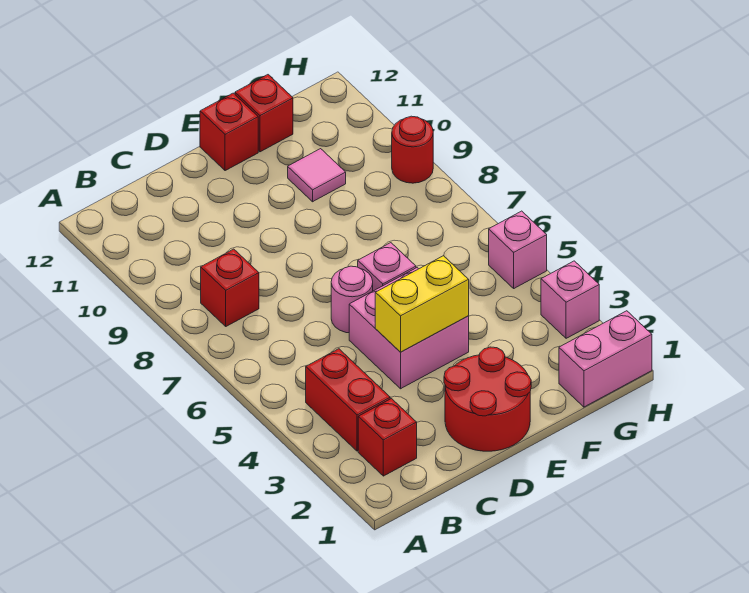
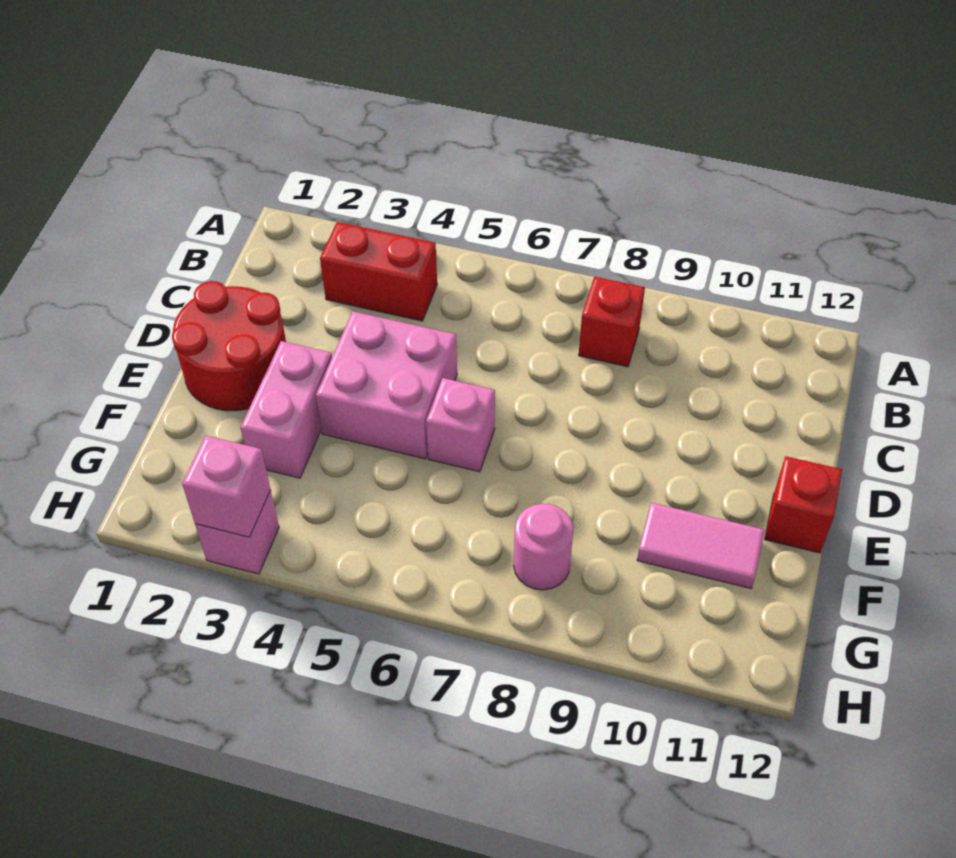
red 1x1 brick [358,399,417,476] -> none
yellow 1x2 brick [375,256,469,352] -> none
pink 1x1 round brick [331,266,373,333] -> pink 1x1 round brick moved to [514,504,574,590]
pink 1x1 tile [288,149,346,202] -> pink 1x2 tile [637,503,765,589]
red 1x1 brick [235,75,293,152] -> none
pink 1x2 brick [559,311,652,407] -> pink 1x2 brick moved to [240,341,332,478]
pink 1x1 brick [489,211,547,288] -> pink 1x1 brick moved to [182,436,271,537]
red 1x1 round brick [392,116,433,183] -> none

